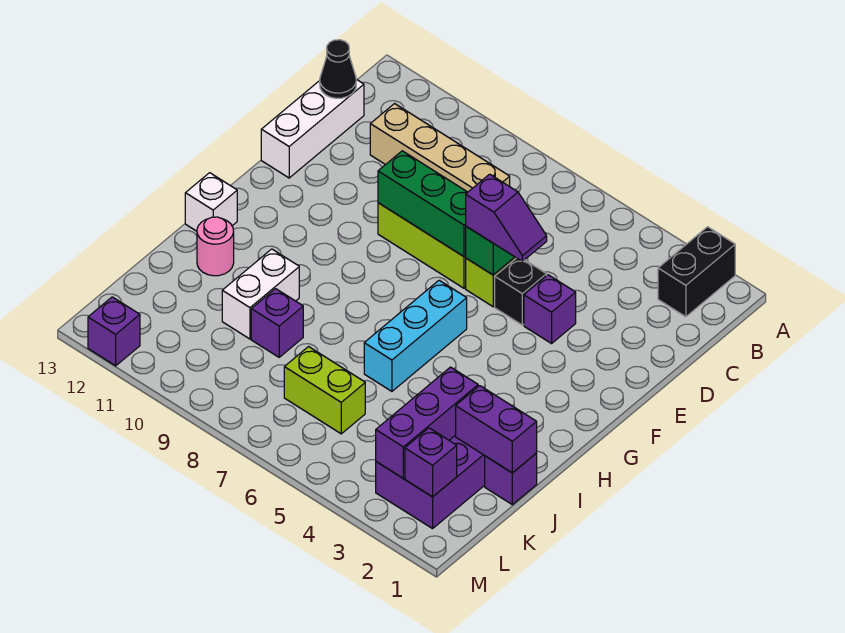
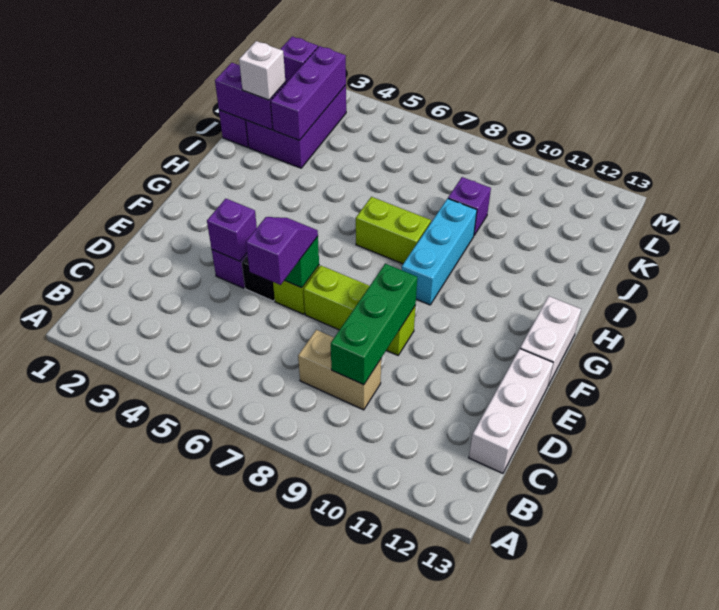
black 1x2 brick [658,227,735,317] -> none
tan 1x4 brick [370,104,510,192] -> tan 1x2 brick [298,330,381,410]
black 1x1 cone [320,40,356,98] -> none
purple 1x2 slope [466,174,547,261] -> purple 1x2 slope turned to [246,217,318,285]
green 1x3 brick [378,151,468,256] -> green 1x3 brick turned to [331,264,417,385]
cyan 1x3 brick [364,280,467,391] -> cyan 1x3 brick moved to [402,199,477,305]
white 1x1 brick [185,173,237,231] -> white 1x1 brick moved to [239,41,285,100]
white 1x2 brick [222,249,299,339] -> white 1x2 brick moved to [520,296,581,385]
pink 1x1 round brick [197,217,234,276] -> none
lime 1x2 brick [284,347,365,434] -> lime 1x2 brick moved to [356,197,431,264]
purple 1x1 brick [88,297,140,366] -> purple 1x1 brick moved to [207,199,257,261]

